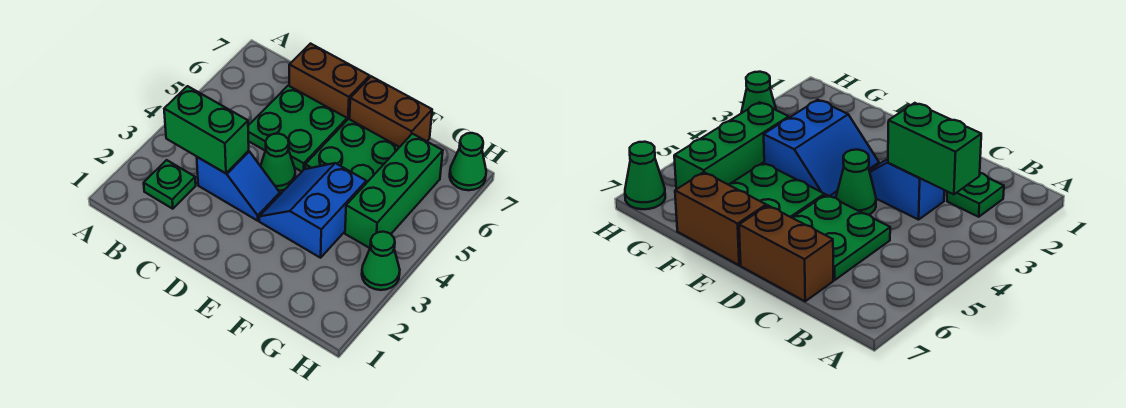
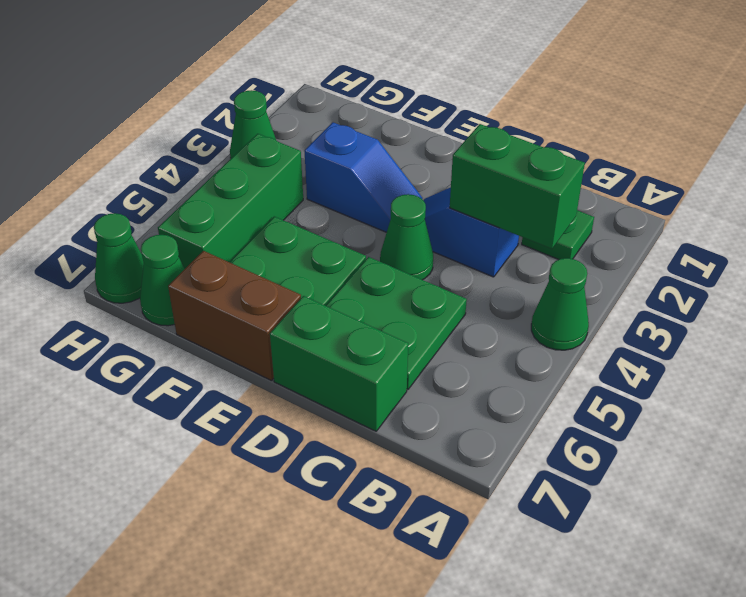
none -> green 1x1 cone [531,258,589,350]
brown 1x2 brick [289,44,370,120] -> green 1x2 brick [270,296,408,431]
blue 2x2 slope [259,163,366,258] -> blue 1x2 slope [304,122,423,232]
none -> green 1x1 cone [140,235,184,326]

